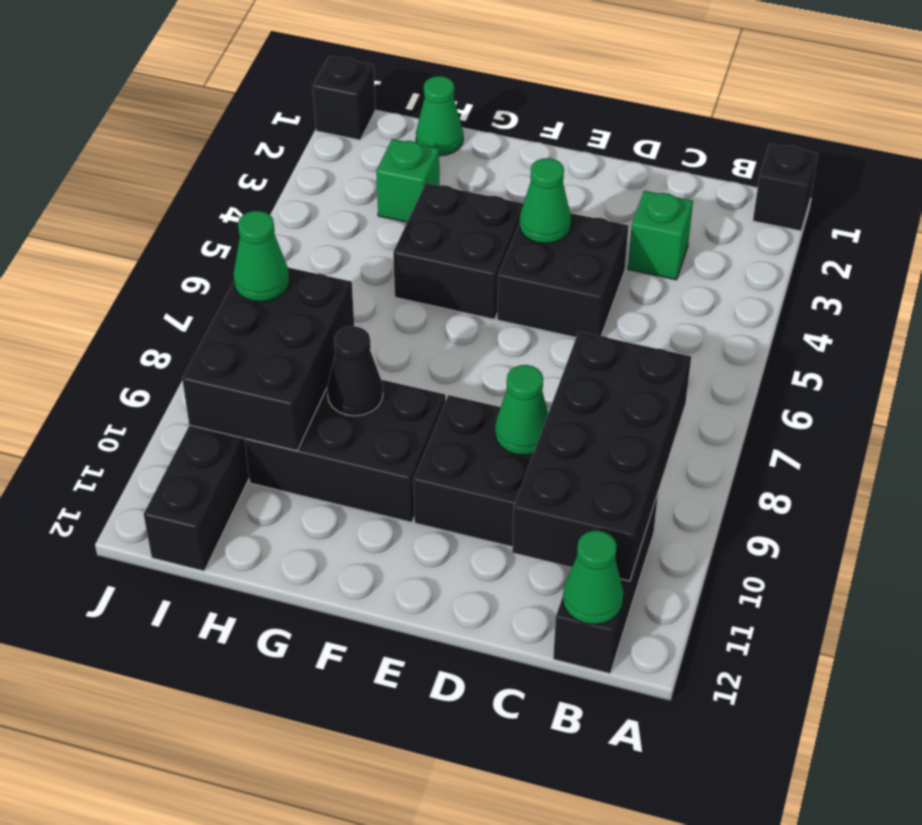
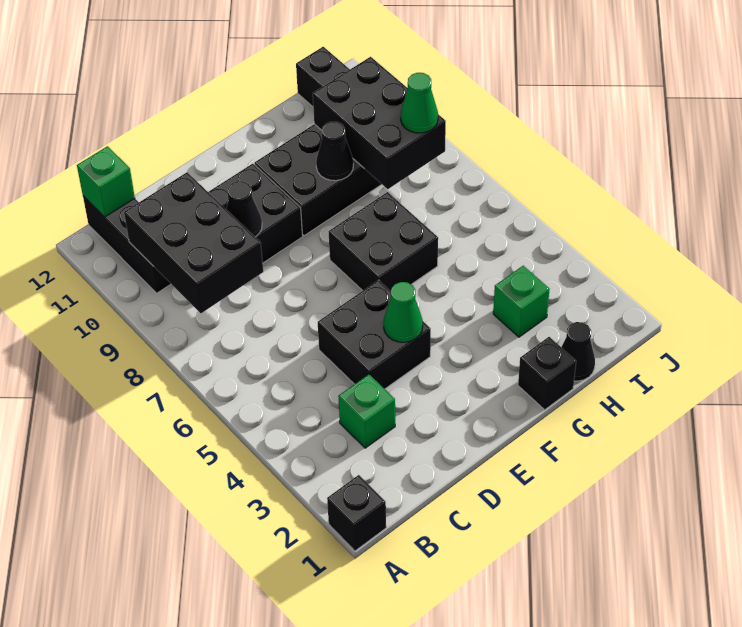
black 2x4 brick [512,332,691,581] -> black 2x3 brick [124,172,263,313]
green 1x1 cone [563,531,624,624] -> green 1x1 brick [77,146,135,217]
green 1x1 cone [495,365,548,455] -> black 1x1 cone [226,181,262,237]
black 2x2 brick [393,183,523,319] -> black 2x2 brick moved to [328,192,438,291]
green 1x1 cone [416,76,463,156] -> black 1x1 cone [561,322,595,381]
black 1x1 brick [313,56,375,140] -> black 1x1 brick moved to [518,337,576,410]

